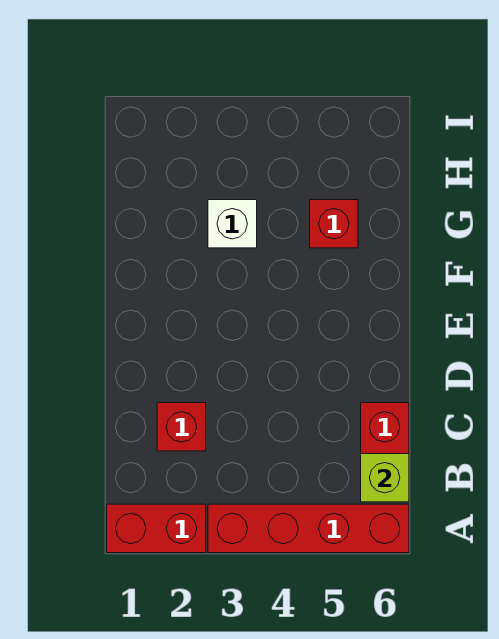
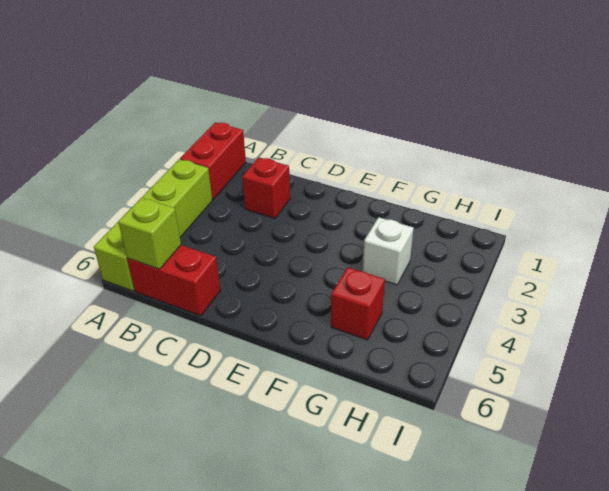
red 1x4 brick [208,504,409,553] -> lime 1x4 brick [94,159,212,291]

